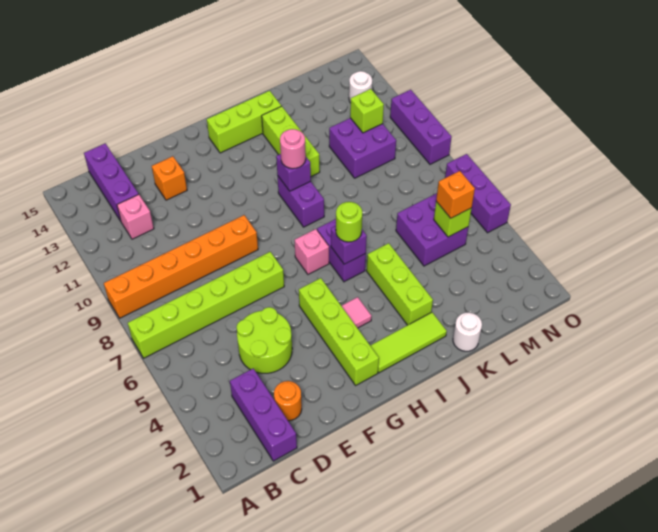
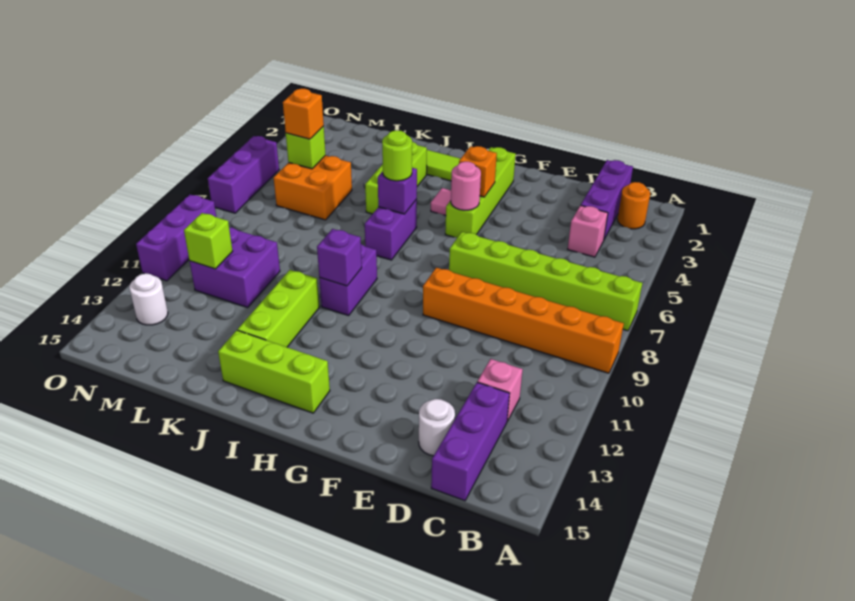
orange 1x1 round brick [274,381,302,421] -> orange 1x1 round brick moved to [617,182,650,229]
lime 2x2 round brick [237,307,292,373] -> none
orange 1x1 brick [152,156,187,200] -> orange 1x1 brick moved to [459,146,497,197]
pink 1x1 brick [295,229,329,274] -> pink 1x1 brick moved to [568,205,608,257]
pink 1x1 round brick [280,129,306,169] -> pink 1x1 round brick moved to [451,161,481,210]
white 1x1 round brick [453,312,482,351] -> white 1x1 round brick moved to [419,399,455,456]
purple 2x2 brick [396,193,468,266] -> orange 2x2 brick [274,156,352,220]

